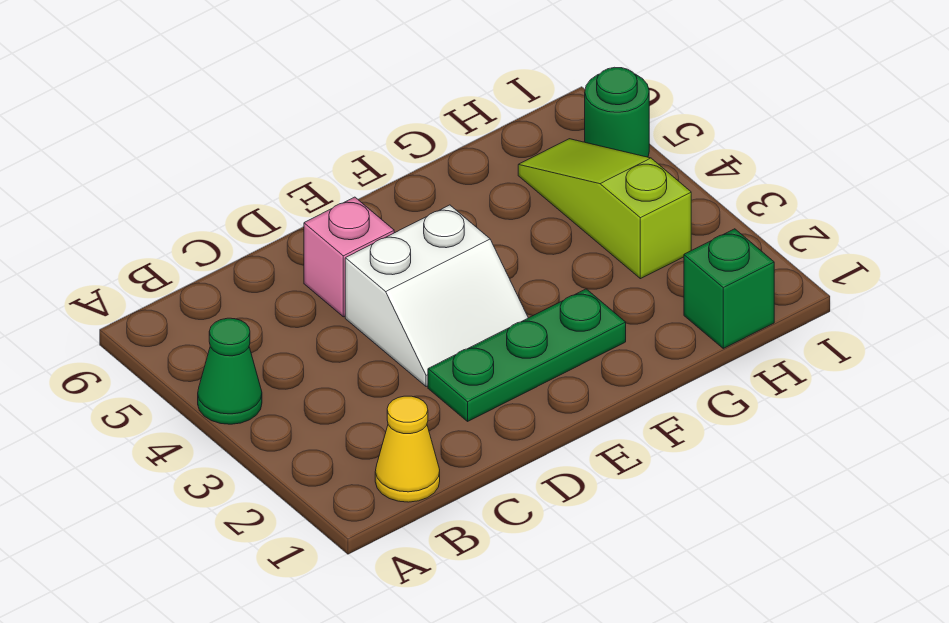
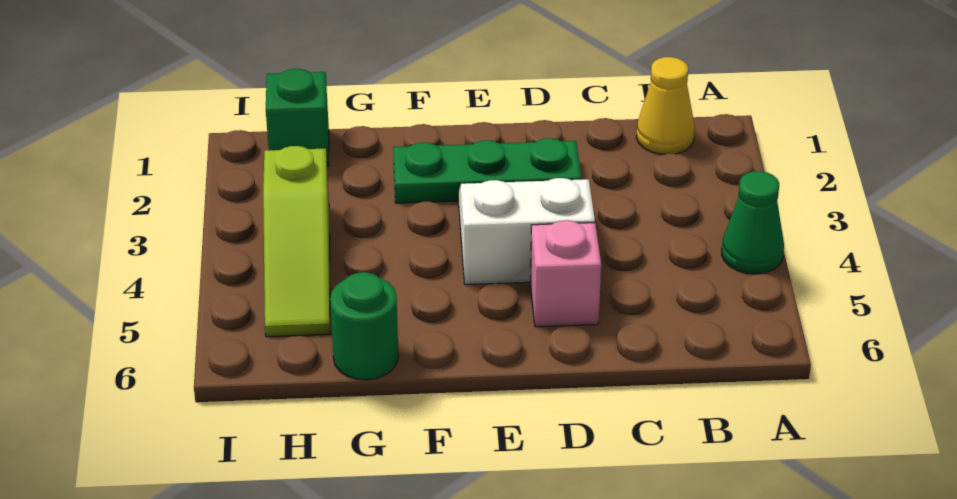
green 1x1 round brick [585,67,649,157] -> green 1x1 round brick moved to [330,272,398,380]

